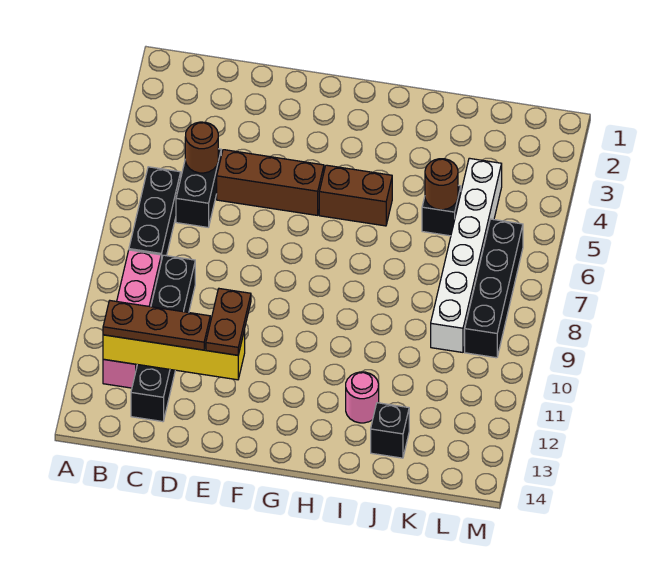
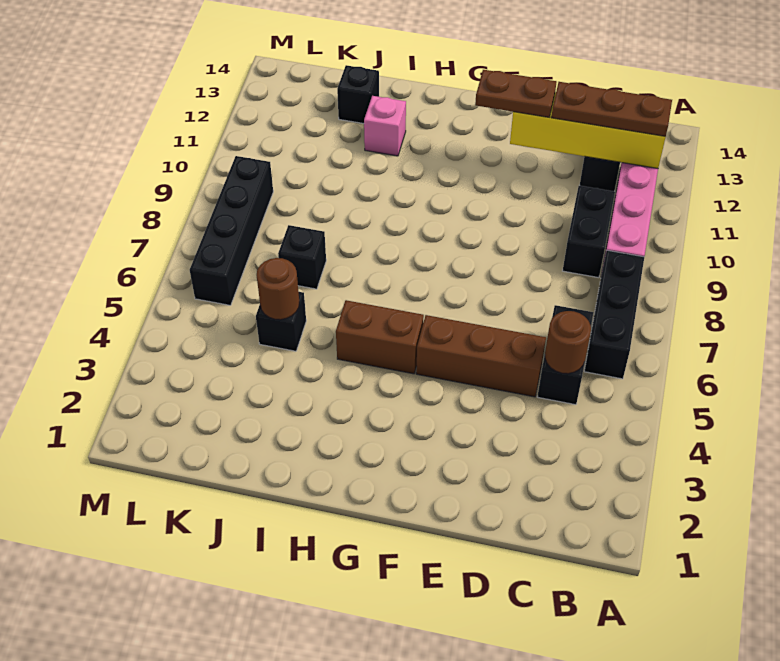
brown 1x2 plate [206,289,251,355] -> brown 1x2 plate turned to [475,70,556,117]
pink 1x1 round brick [346,372,379,423] -> pink 1x1 brick [364,96,406,156]
none -> black 1x1 brick [278,225,326,289]
white 1x6 brick [431,158,502,352] -> none

